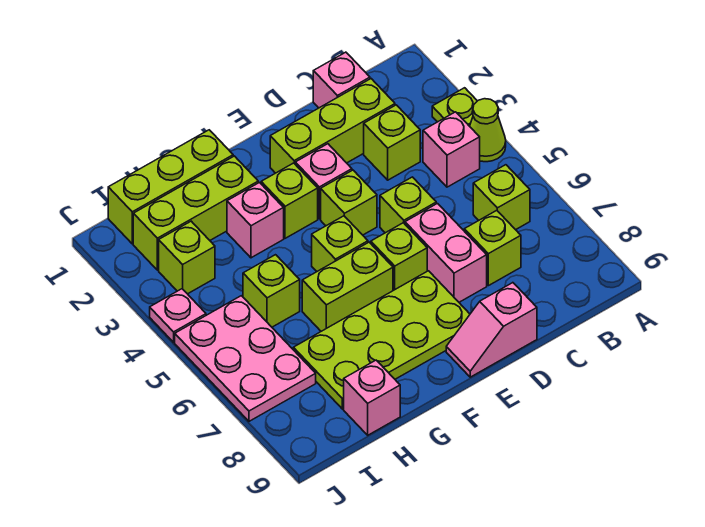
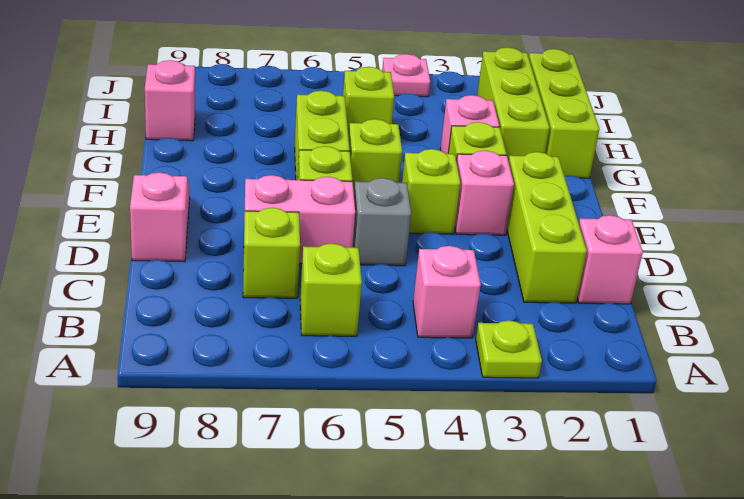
lime 1x1 cone [470,99,506,162] -> none
lime 1x1 brick [364,105,420,180] -> none
lime 1x1 brick [380,177,436,233] -> grey 1x1 brick [353,178,411,266]
lime 2x4 plate [293,271,470,409] -> none
lime 1x1 brick [159,221,215,294] -> none
pink 2x3 plate [175,296,316,421] -> none

